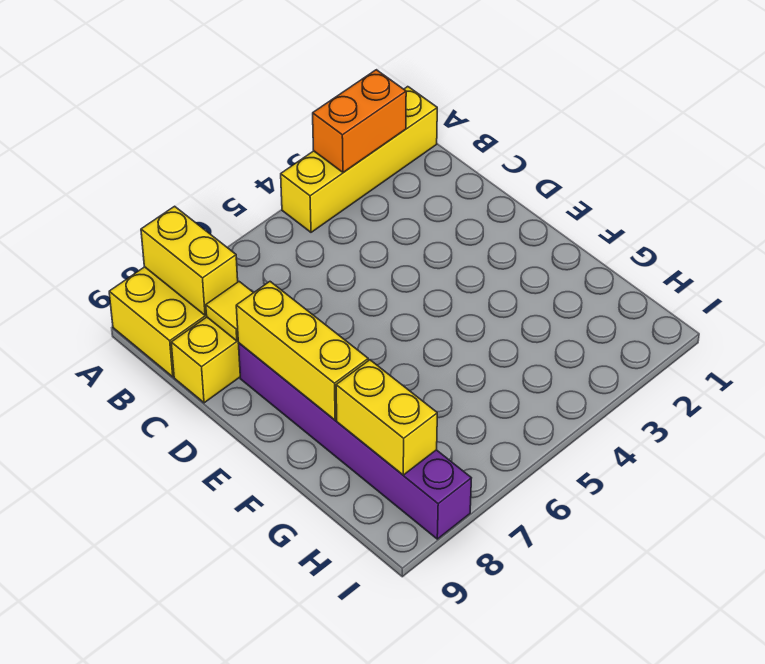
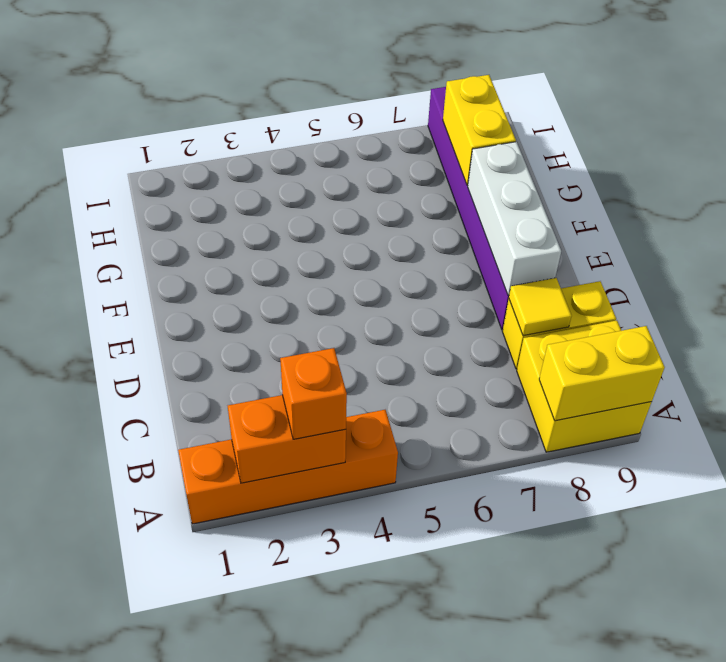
yellow 1x4 brick [281,87,437,232] -> orange 1x4 brick [178,410,398,524]
none -> orange 1x1 brick [280,348,347,439]
yellow 1x2 brick [141,206,238,315] -> yellow 1x2 brick turned to [539,326,665,421]
yellow 1x3 brick [236,282,368,420] -> white 1x3 brick [468,142,561,296]

